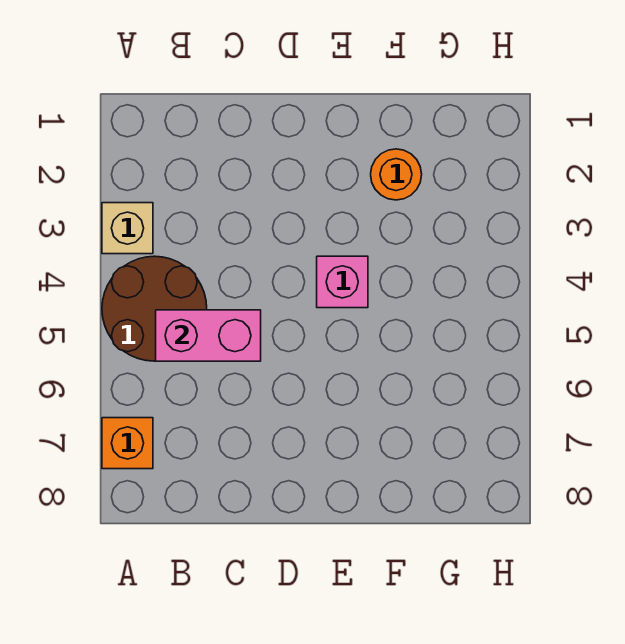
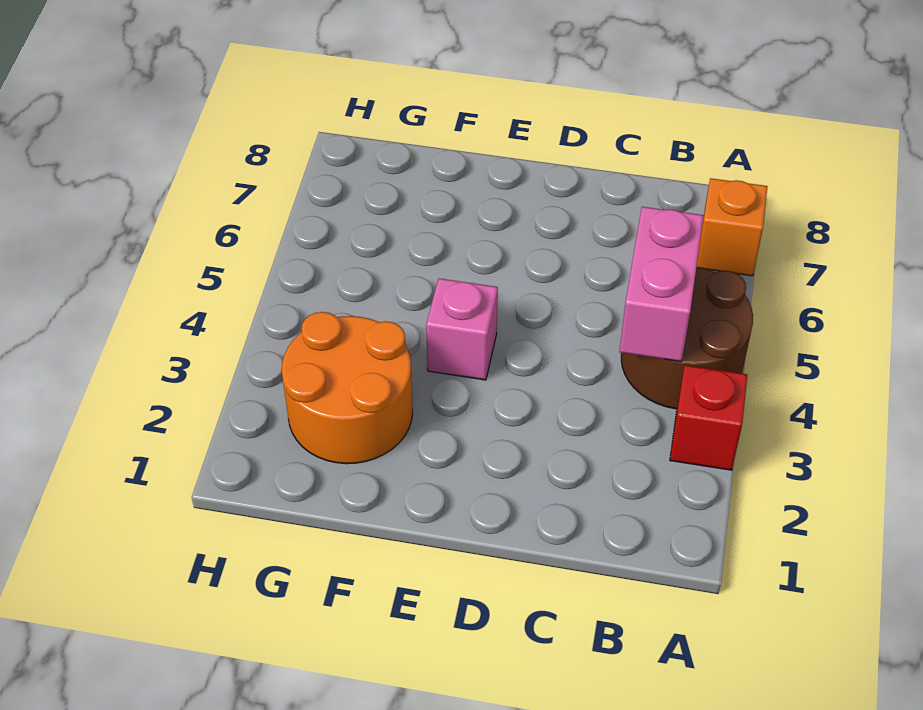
tan 1x1 brick [102,203,153,254] -> red 1x1 brick [670,365,747,470]
pink 1x2 brick [156,310,261,361] -> pink 1x2 brick turned to [619,207,704,362]
orange 1x1 round brick [371,149,422,200] -> orange 2x2 round brick [282,312,413,464]

